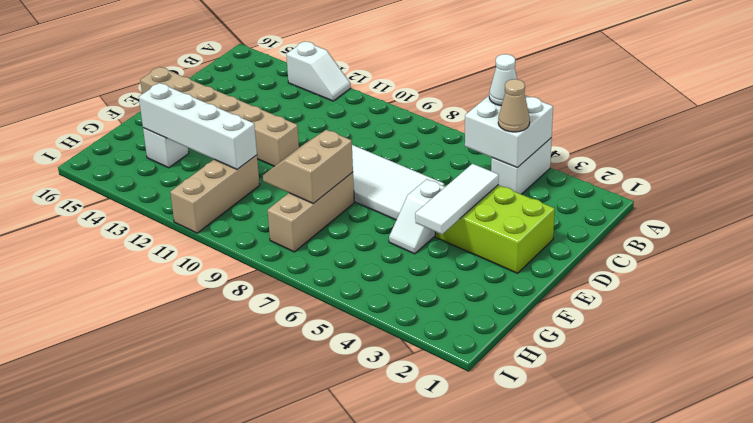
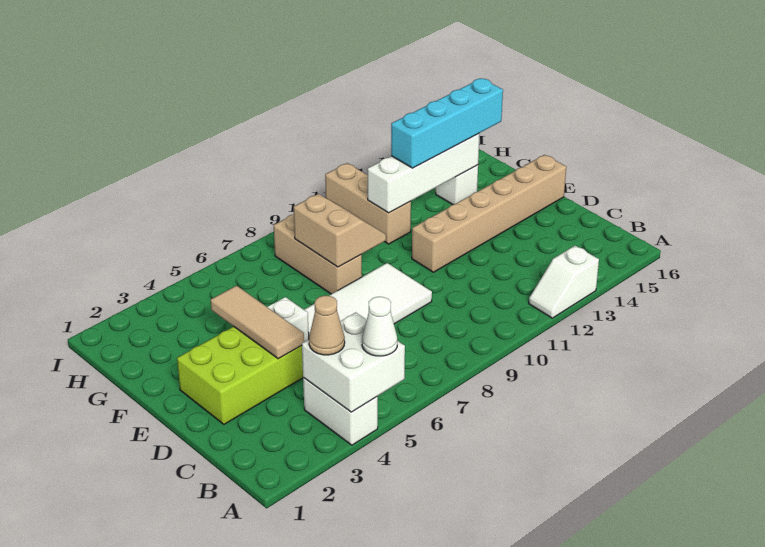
white 1x3 tile [415,164,499,234] -> tan 1x3 tile [211,286,304,359]
none -> cyan 1x4 brick [391,78,503,168]

